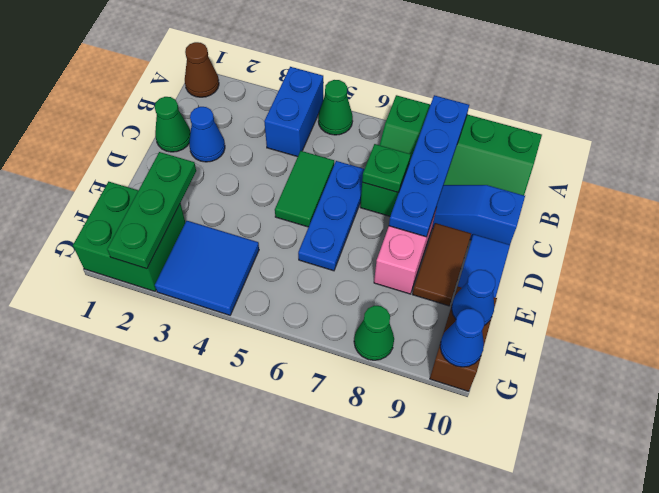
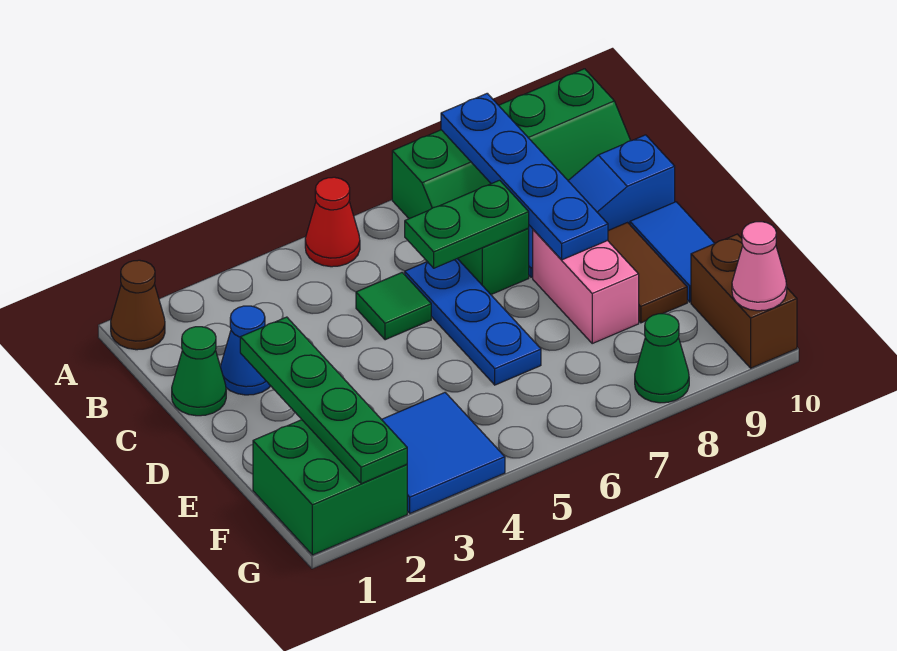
blue 1x2 brick [264,67,323,157] -> none
green 1x1 cone [318,80,353,135] -> red 1x1 cone [305,177,360,267]
green 1x2 tile [275,151,334,227] -> green 1x1 tile [356,272,431,340]
green 1x1 plate [362,144,411,193] -> green 1x2 plate [405,180,529,268]
green 1x3 plate [107,152,196,269] -> green 1x4 plate [240,317,407,484]
blue 1x1 cone [452,270,495,325] -> none
blue 1x1 cone [440,309,484,367] -> pink 1x1 cone [732,222,787,311]

